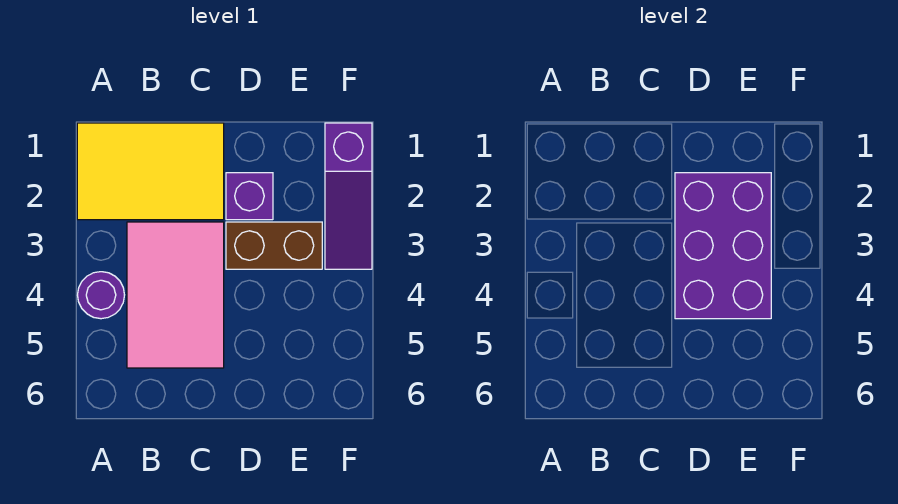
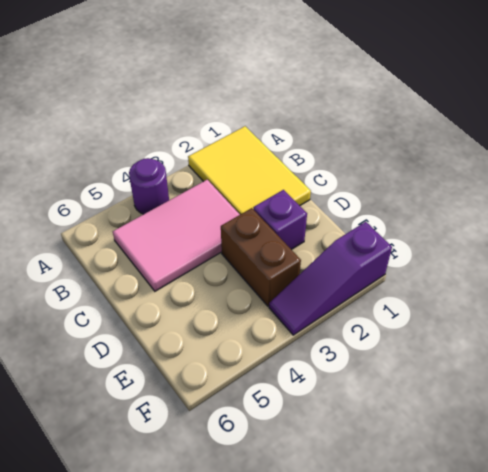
purple 2x3 brick [675,173,771,319] -> none

